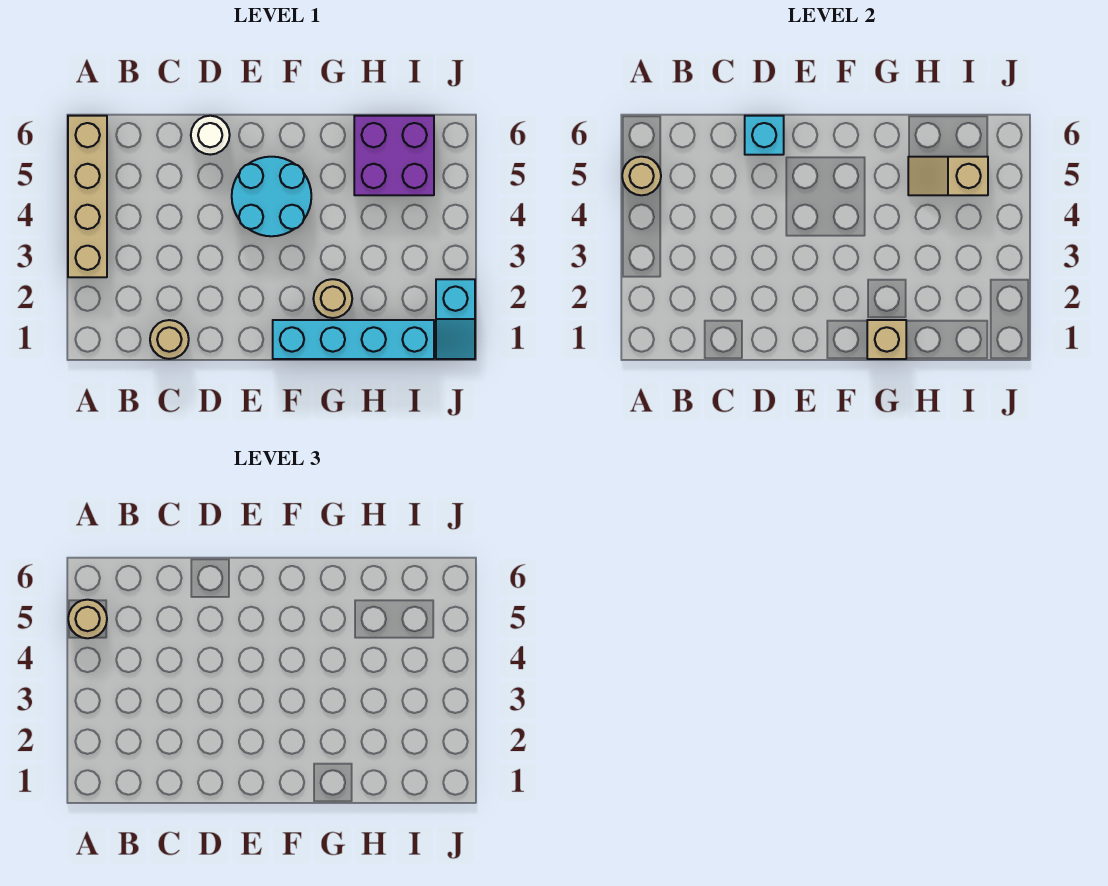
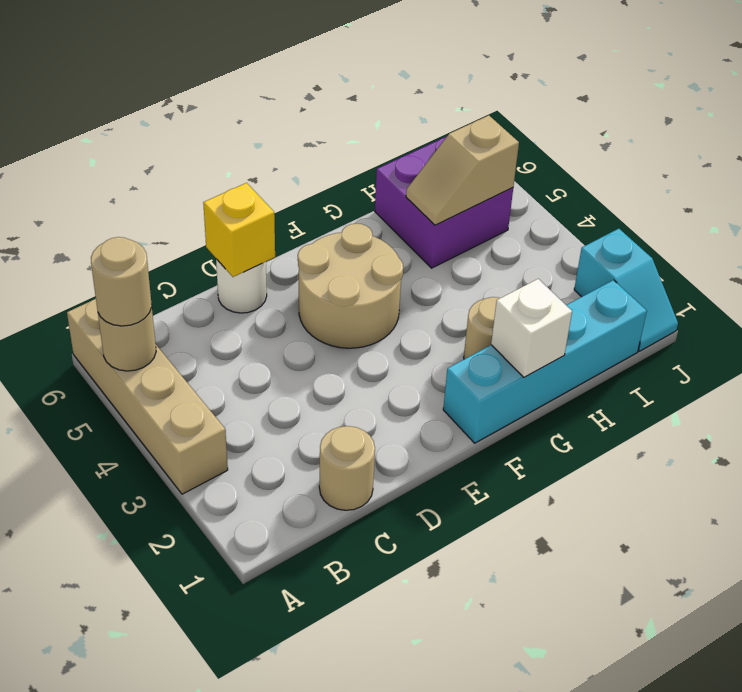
cyan 1x1 brick [745,116,784,155] -> yellow 1x1 brick [203,183,275,277]
cyan 2x2 round brick [232,157,311,236] -> tan 2x2 round brick [298,223,403,348]
tan 1x1 brick [867,320,906,359] -> white 1x1 brick [491,279,572,377]

